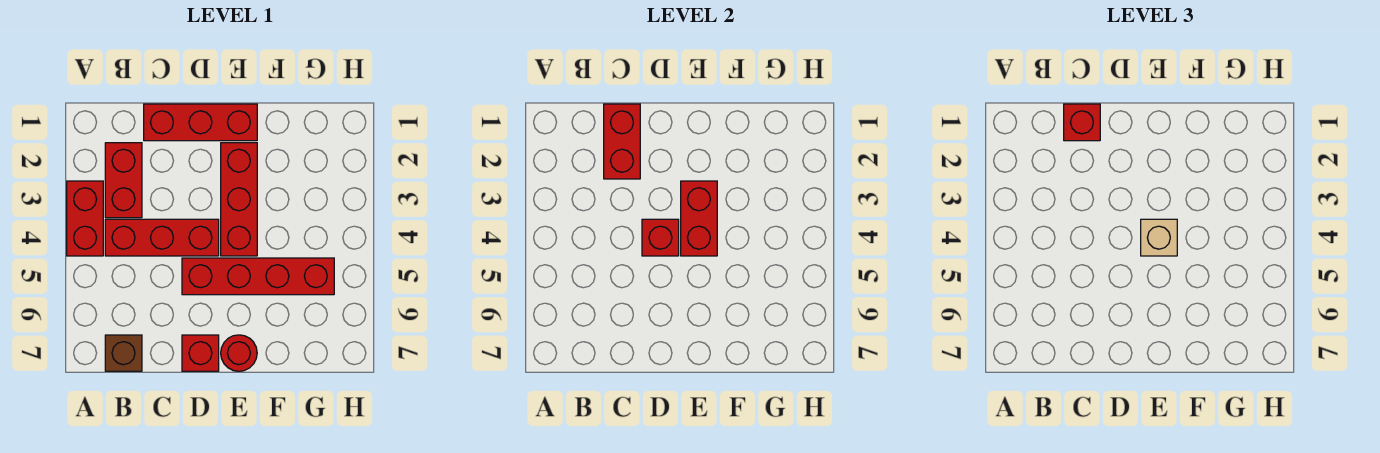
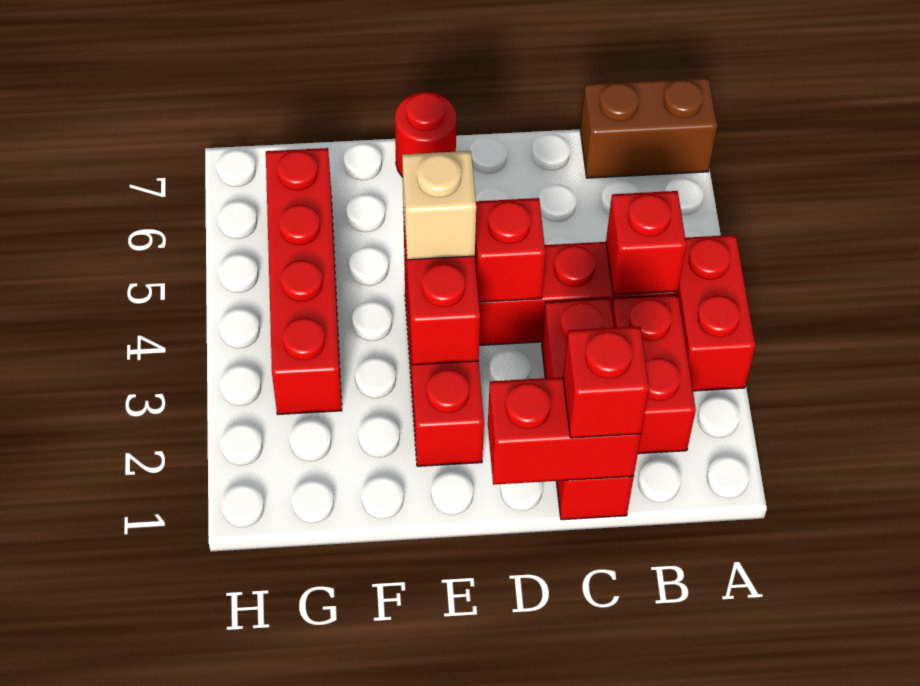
brown 1x1 brick [105,335,142,371] -> brown 1x2 brick [580,78,717,178]
red 1x3 brick [144,104,257,141] -> red 1x3 brick turned to [542,298,634,520]
red 1x2 brick [604,104,640,179] -> red 1x2 brick turned to [488,377,641,485]
red 1x4 brick [182,258,334,295] -> red 1x4 brick turned to [266,148,342,414]
red 1x1 brick [182,335,219,371] -> red 1x1 brick moved to [606,191,686,295]

